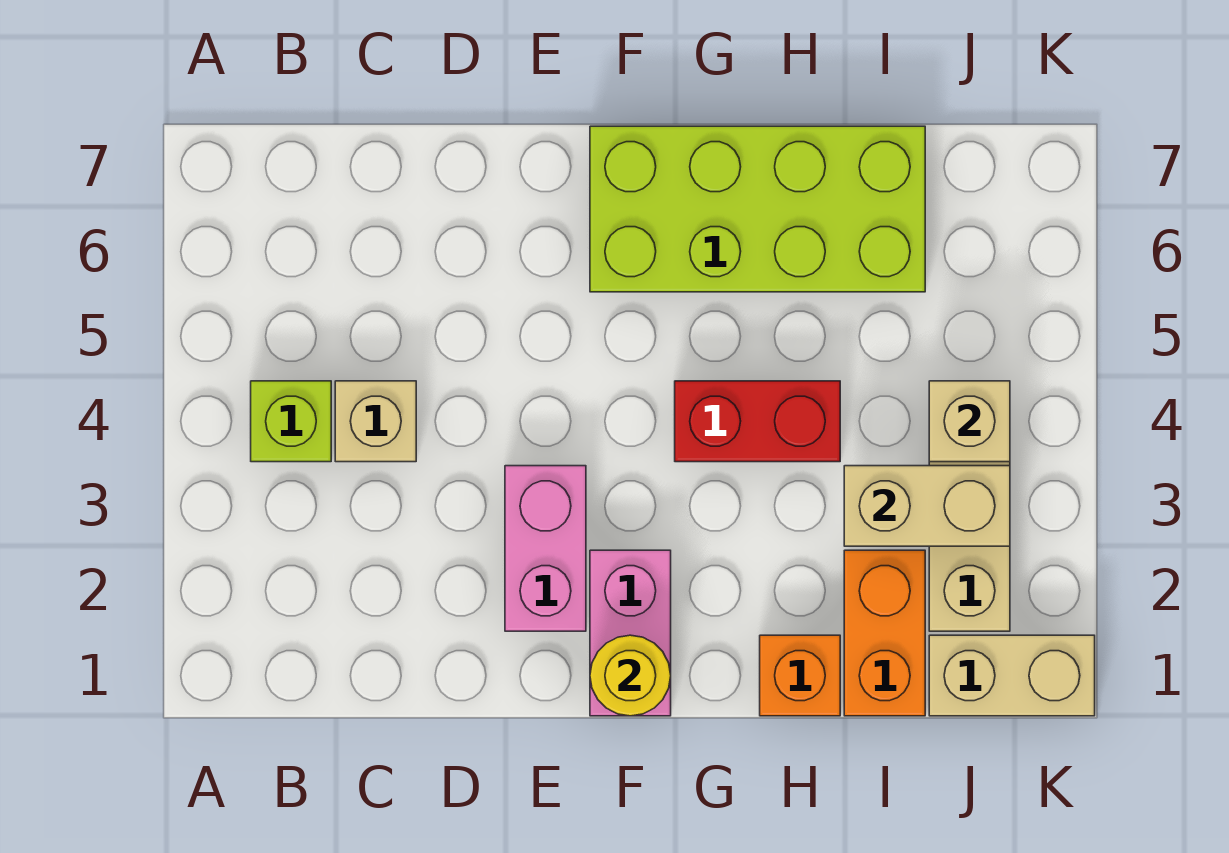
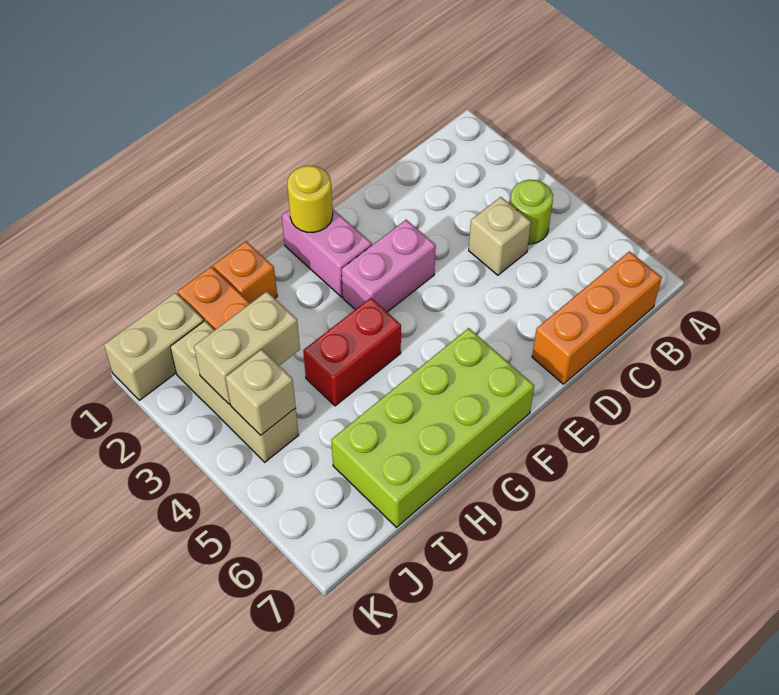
lime 1x1 brick [251,381,331,462] -> lime 1x1 round brick [510,180,553,244]
none -> orange 1x3 brick [532,251,662,384]
pink 1x2 brick [505,466,586,631] -> pink 1x2 brick turned to [342,220,436,312]

